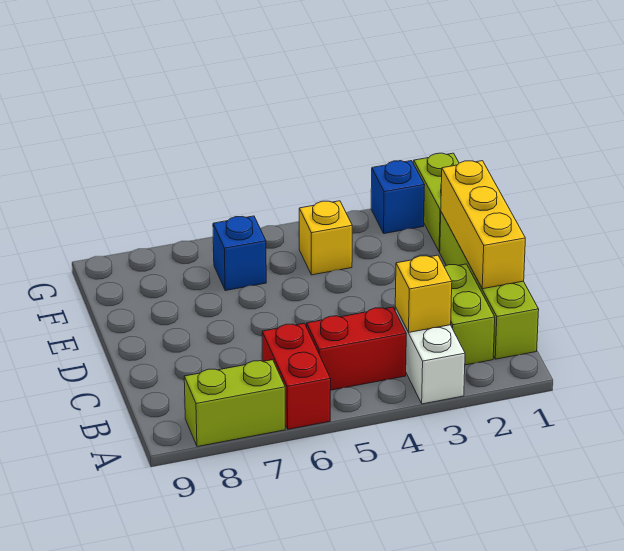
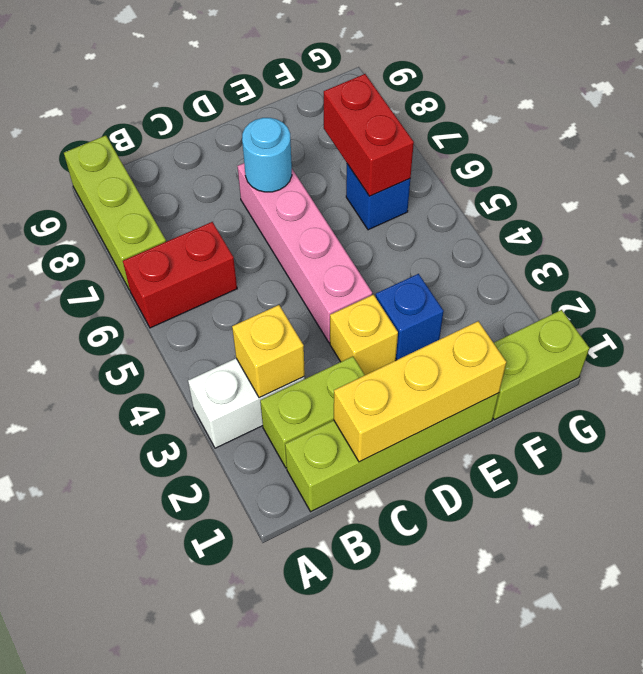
lime 1x2 brick [184,360,285,447] -> lime 1x3 brick [64,135,166,290]
red 1x2 brick [307,307,406,390] -> red 1x2 brick moved to [324,74,414,196]
none -> pink 1x4 brick [237,163,372,343]
none -> cyan 1x1 round brick [242,118,292,192]
yellow 1x1 brick [299,201,352,275] -> yellow 1x1 brick moved to [330,295,398,375]
blue 1x1 brick [371,161,424,234] -> blue 1x1 brick moved to [376,274,444,360]

